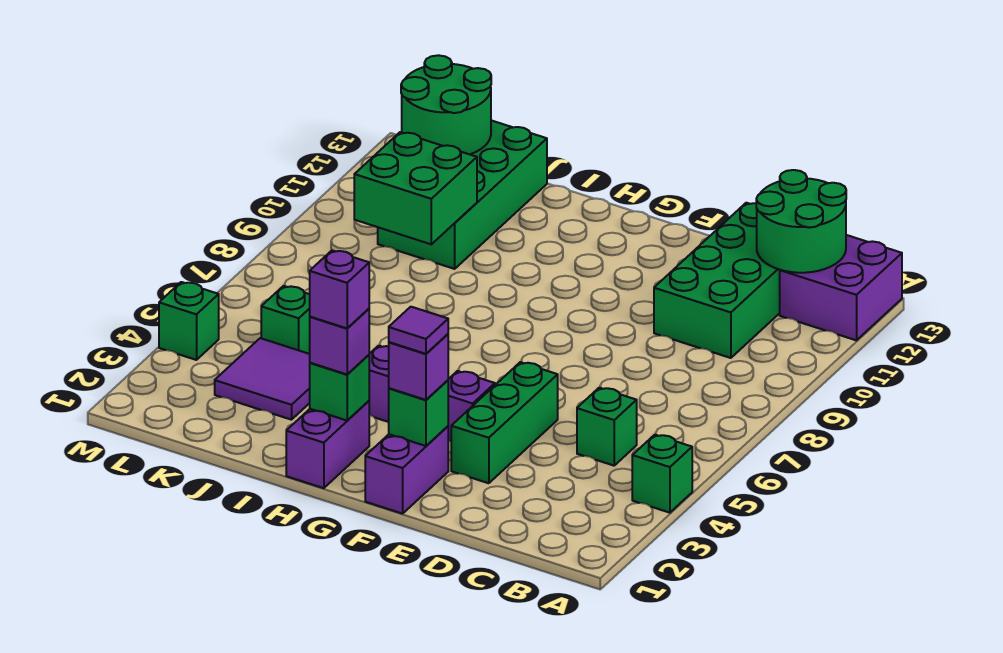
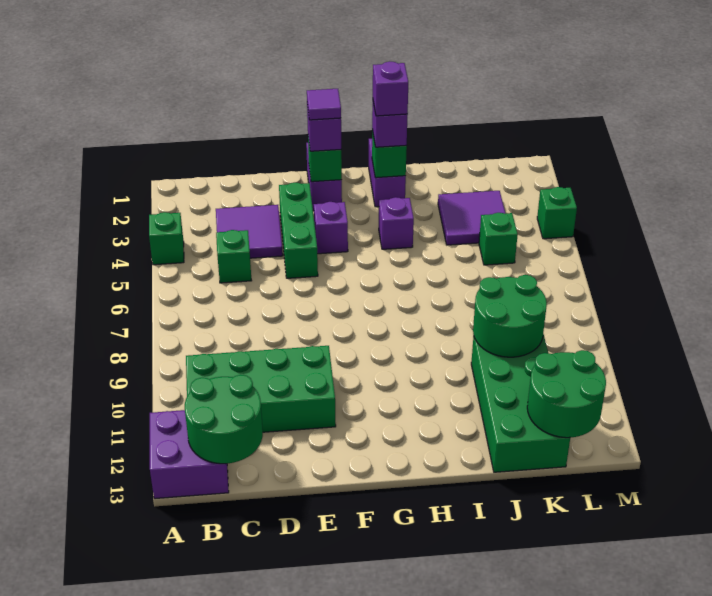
none -> purple 2x2 tile [216,205,283,258]
green 2x4 brick [654,203,780,358] -> green 2x4 brick turned to [186,346,336,432]
green 2x2 brick [354,132,477,244] -> green 2x2 round brick [473,275,547,357]

